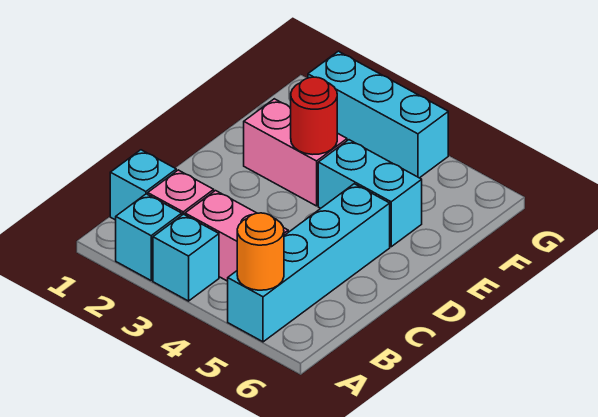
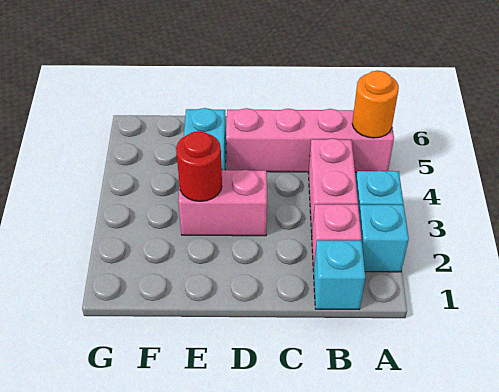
cyan 1x4 brick [228,184,390,342] -> pink 1x4 brick [226,108,394,172]
pink 1x2 brick [244,99,347,206] -> pink 1x2 brick turned to [178,170,267,236]
cyan 1x3 brick [308,51,448,178] -> none

